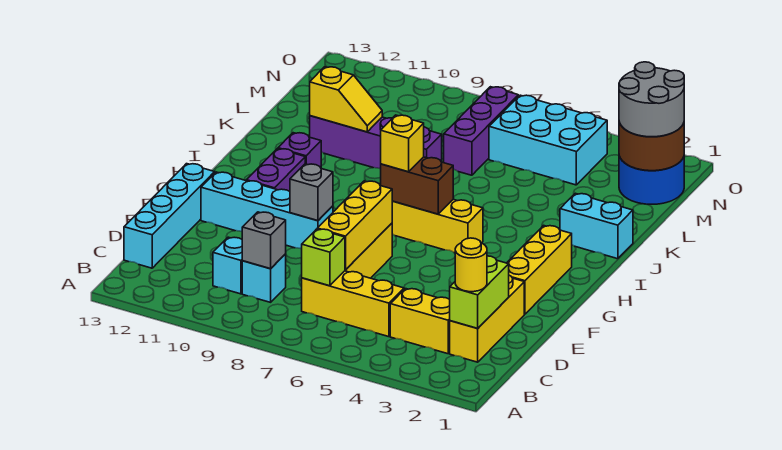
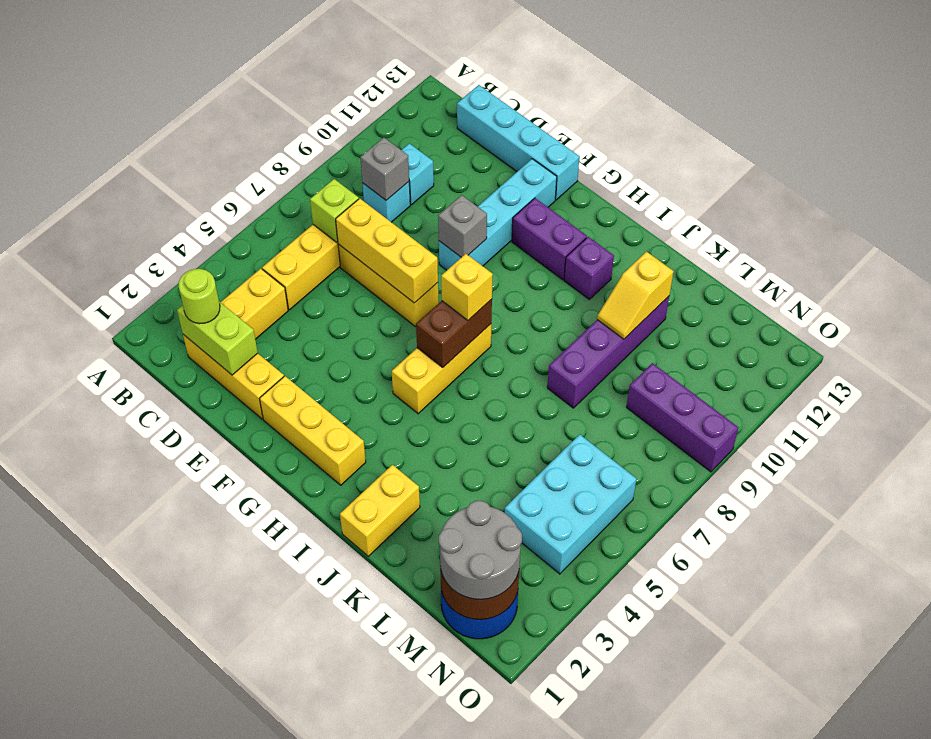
yellow 1x1 round brick [455,238,487,292] -> lime 1x1 round brick [179,269,220,324]
cyan 1x2 brick [560,193,633,259] -> yellow 1x2 brick [340,465,420,556]
purple 1x3 brick [444,87,518,175] -> purple 1x3 brick moved to [626,363,738,472]

